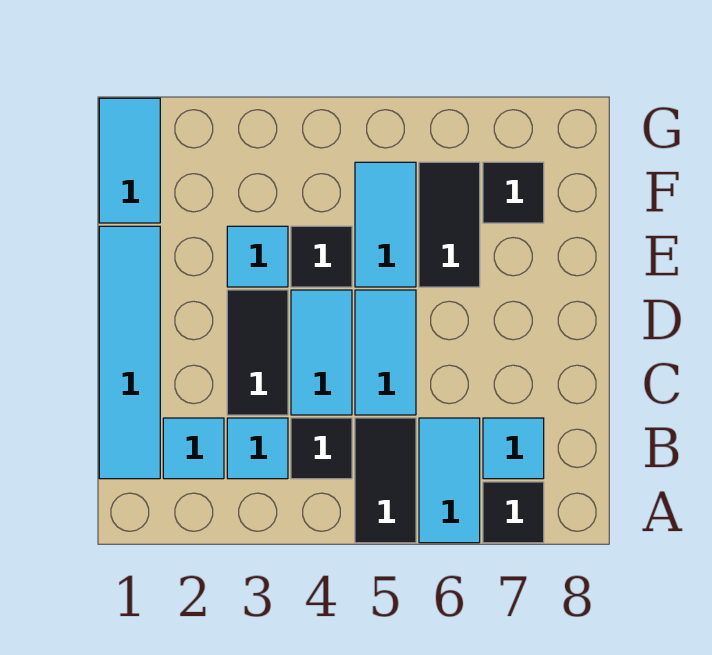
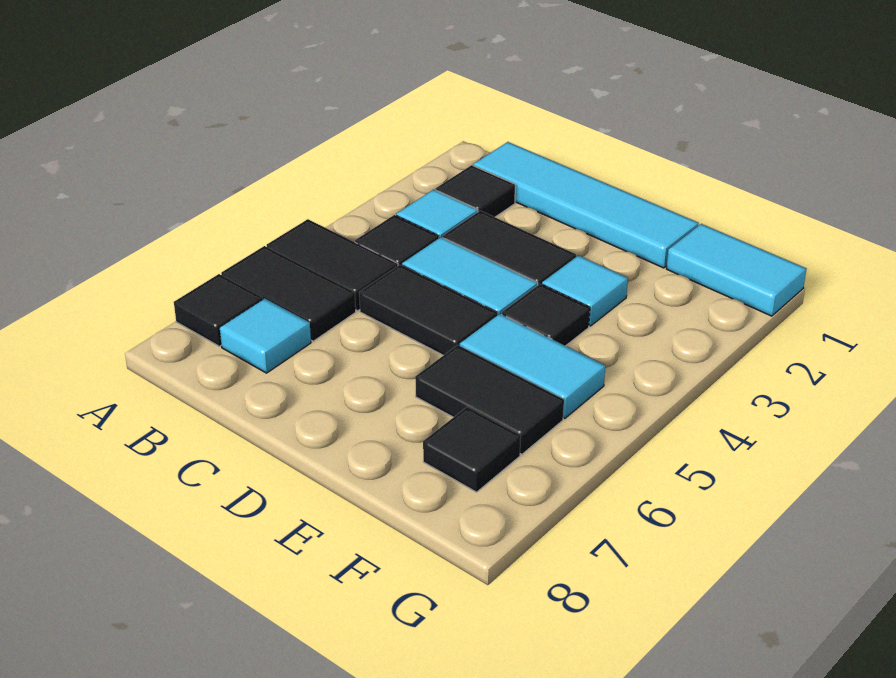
cyan 1x2 tile [419,418,480,543] -> black 1x2 tile [221,246,356,341]
cyan 1x1 tile [163,418,224,479] -> black 1x1 tile [436,165,515,217]
cyan 1x2 tile [355,290,416,415] -> black 1x2 tile [359,265,497,355]

